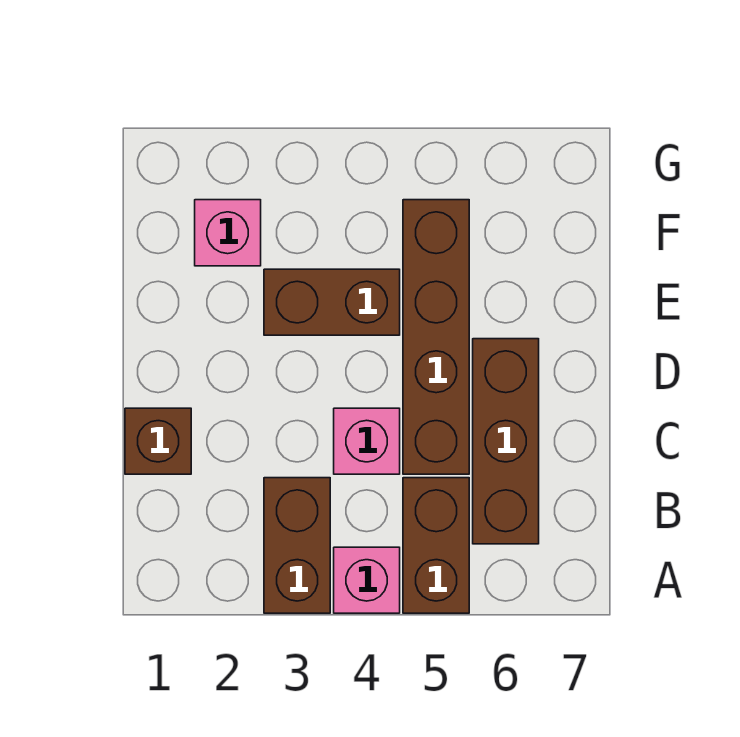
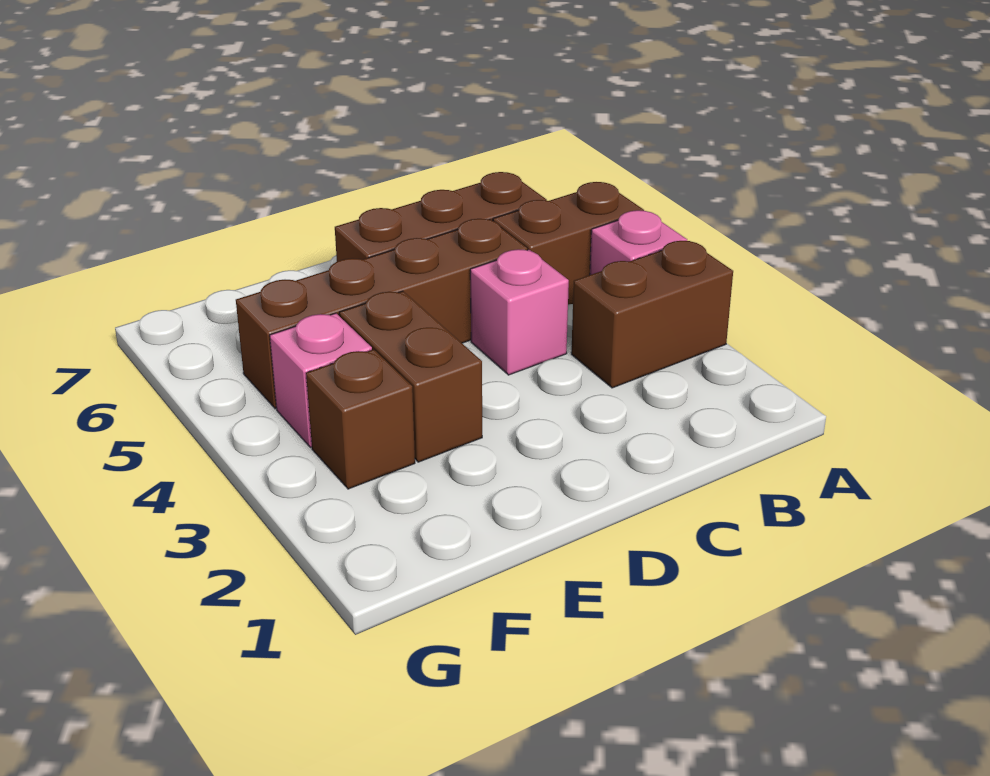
brown 1x1 brick [125,408,191,474] -> brown 1x1 brick moved to [306,349,415,489]
pink 1x1 brick [195,200,261,266] -> pink 1x1 brick moved to [270,313,372,448]

